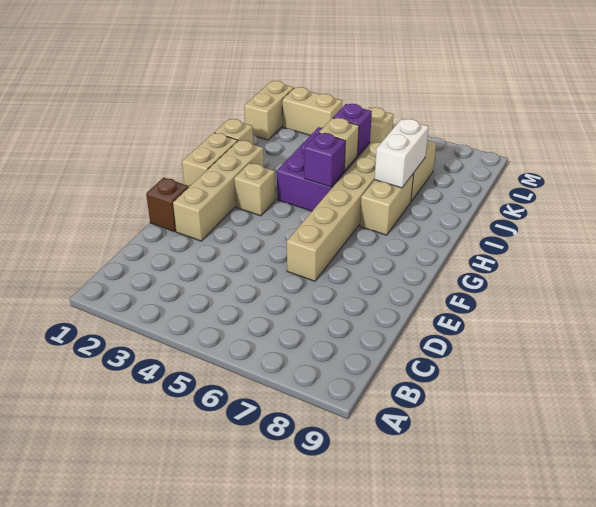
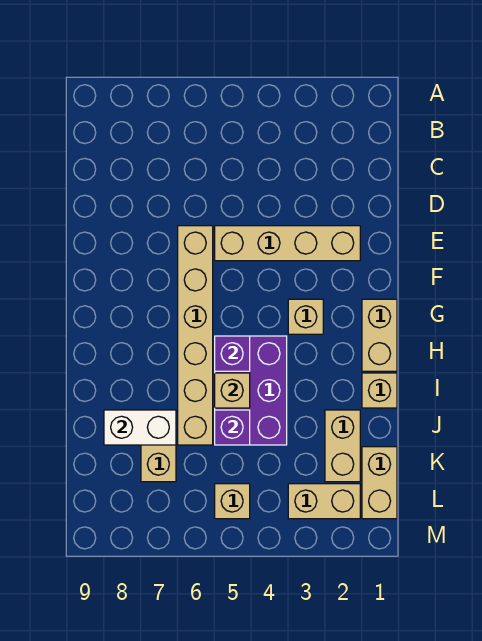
brown 1x1 brick [146,178,189,232] -> none
tan 1x4 brick [173,140,264,241] -> tan 1x4 brick turned to [215,226,360,261]
tan 1x2 brick [360,173,414,235] -> tan 1x2 brick moved to [325,410,360,482]
white 1x2 brick [375,119,429,188] -> white 1x2 brick turned to [104,410,176,445]

